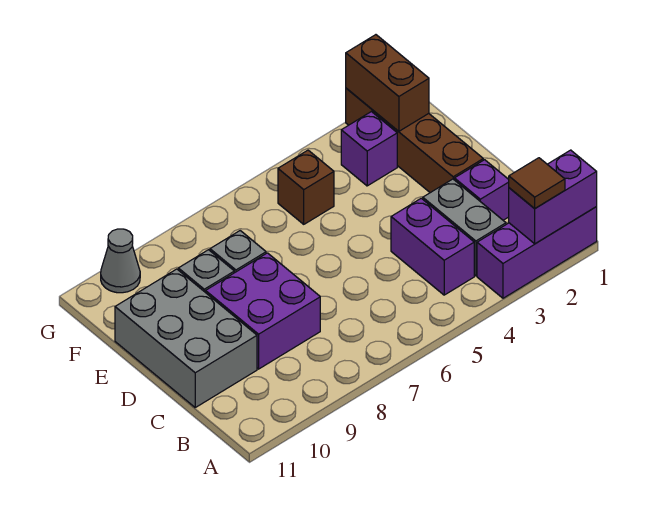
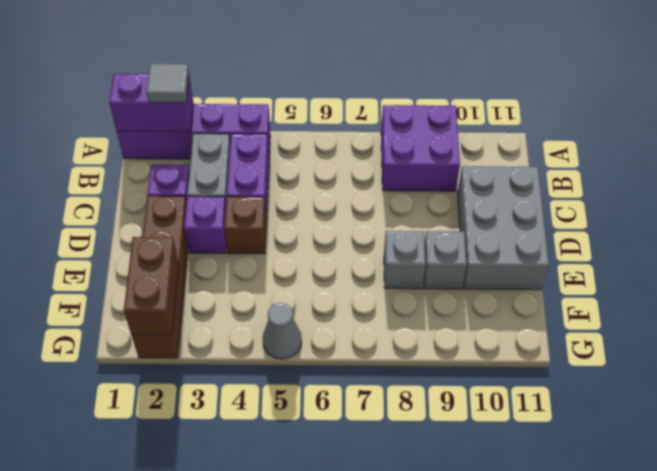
purple 1x3 brick [477,207,597,298] -> purple 1x4 brick [117,104,270,159]
brown 1x1 tile [509,158,565,209] -> grey 1x1 tile [147,64,189,103]
purple 2x2 brick [206,253,320,369] -> purple 2x2 brick moved to [381,105,460,191]
purple 1x1 brick [341,112,397,186] -> purple 1x1 brick moved to [184,196,227,254]
brown 1x1 brick [278,150,334,224] -> brown 1x1 brick moved to [224,197,266,254]
grey 1x1 cone [101,229,140,293] -> grey 1x1 cone moved to [263,303,302,359]

